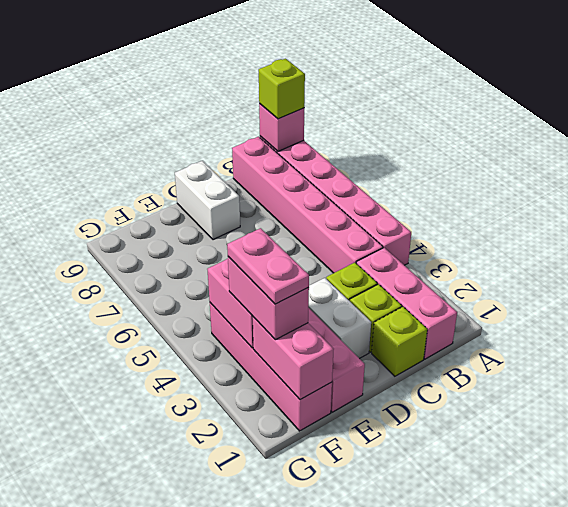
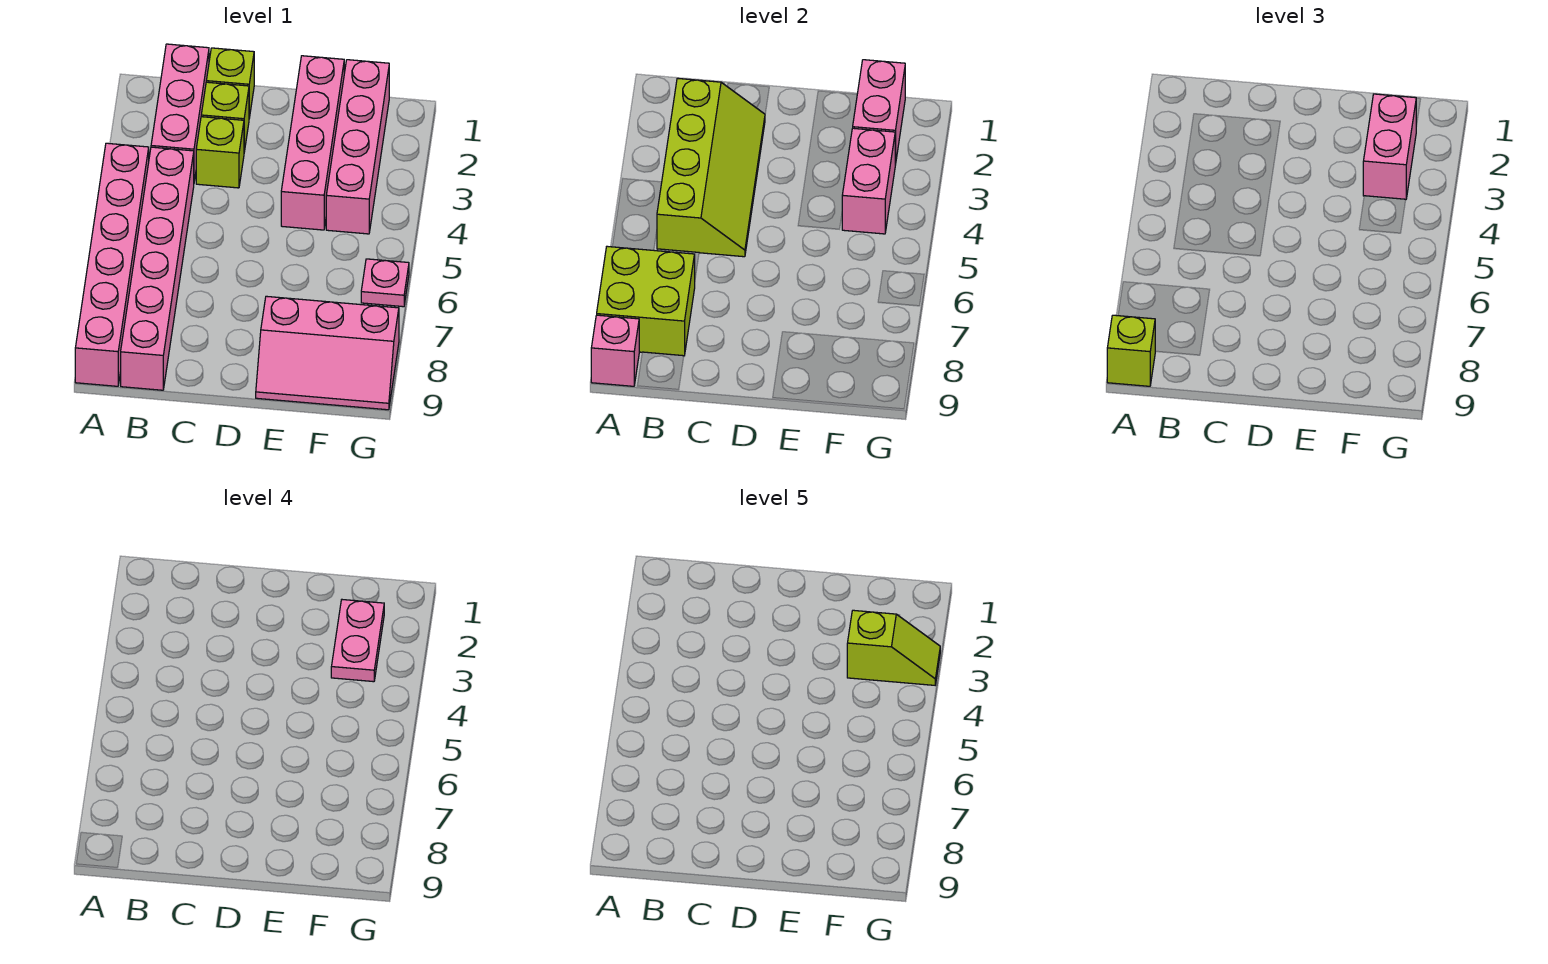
none -> lime 2x2 brick [597,246,695,356]
none -> lime 2x4 slope [657,78,765,257]
white 1x2 brick [308,278,371,359] -> none
white 1x2 brick [175,161,240,240] -> none
none -> pink 2x3 slope [256,296,399,410]
none -> lime 1x2 slope [847,610,940,685]
none -> pink 1x1 plate [361,259,409,307]

